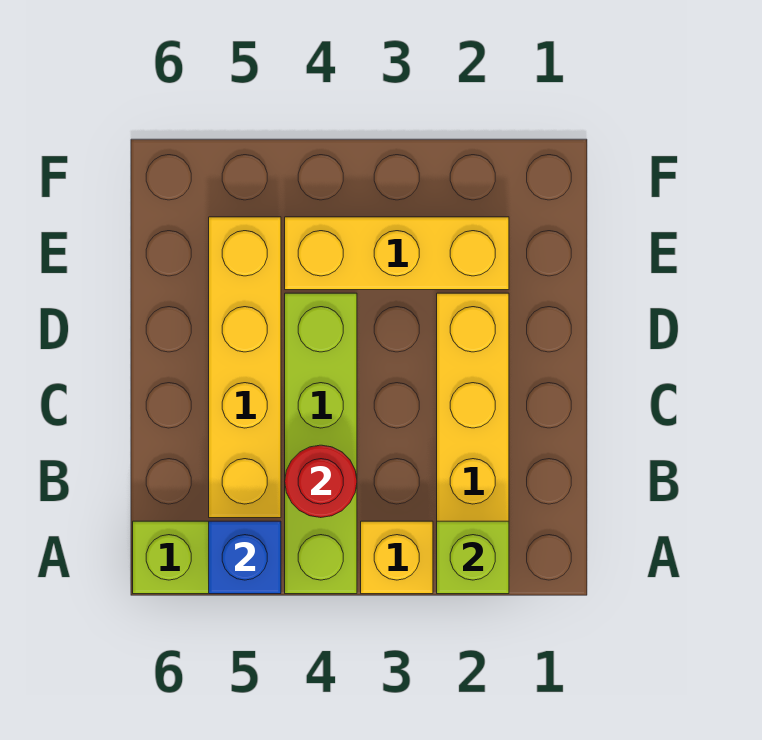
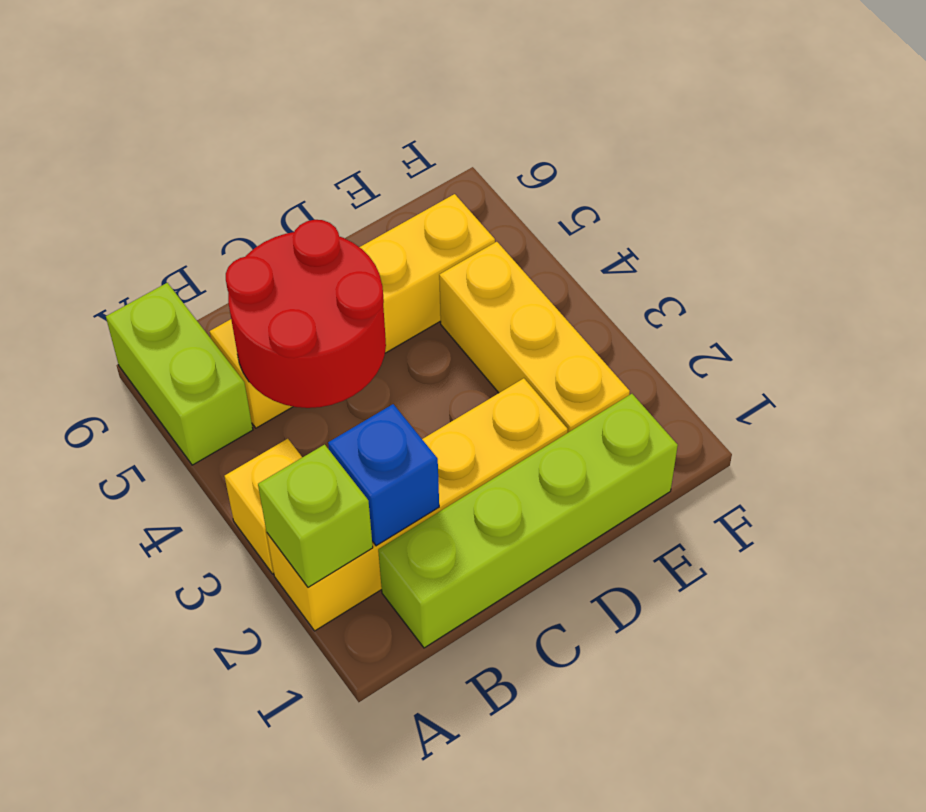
lime 1x4 brick [285,293,357,594] -> lime 1x4 brick moved to [378,394,678,648]
blue 1x1 brick [209,521,281,594] -> blue 1x1 brick moved to [328,404,439,546]
red 1x1 round brick [285,445,357,518] -> red 2x2 round brick [226,220,386,408]

